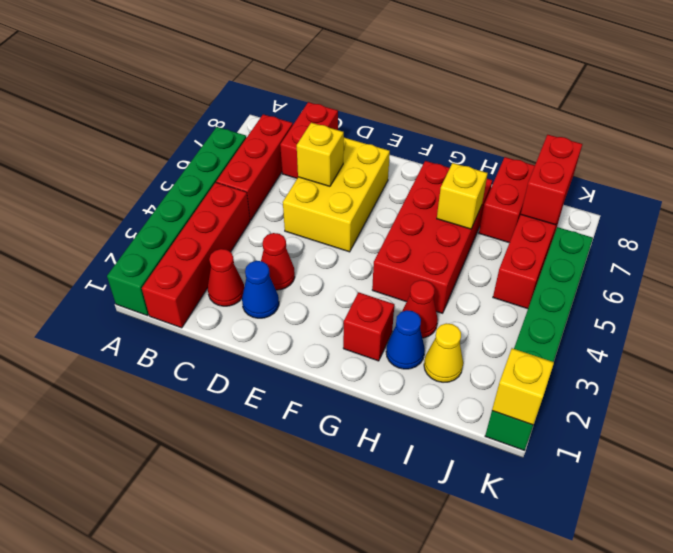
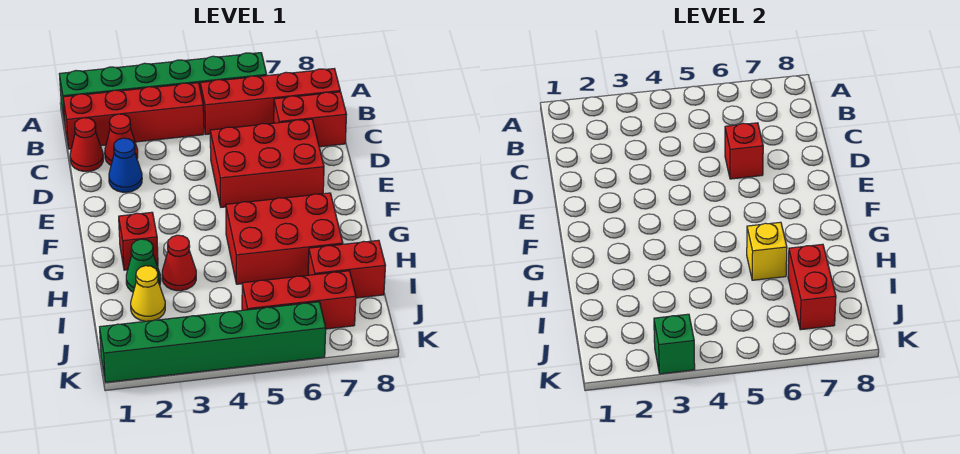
red 1x3 brick [216,114,293,220] -> red 1x4 brick [200,69,340,134]
red 1x1 cone [261,233,295,290] -> red 1x1 cone moved to [70,118,103,171]
yellow 2x3 brick [283,138,390,252] -> red 2x3 brick [210,119,324,207]
yellow 1x1 brick [297,123,344,186] -> red 1x1 brick [725,123,763,179]
red 2x4 brick [372,161,492,313] -> red 2x3 brick [226,193,343,284]
blue 1x1 cone [386,310,425,369] -> green 1x1 cone [126,239,161,292]
red 1x2 brick [521,135,582,225] -> red 1x2 brick turned to [788,244,836,330]
yellow 1x1 brick [492,348,554,425] -> none
none -> green 1x1 brick [654,314,695,374]

